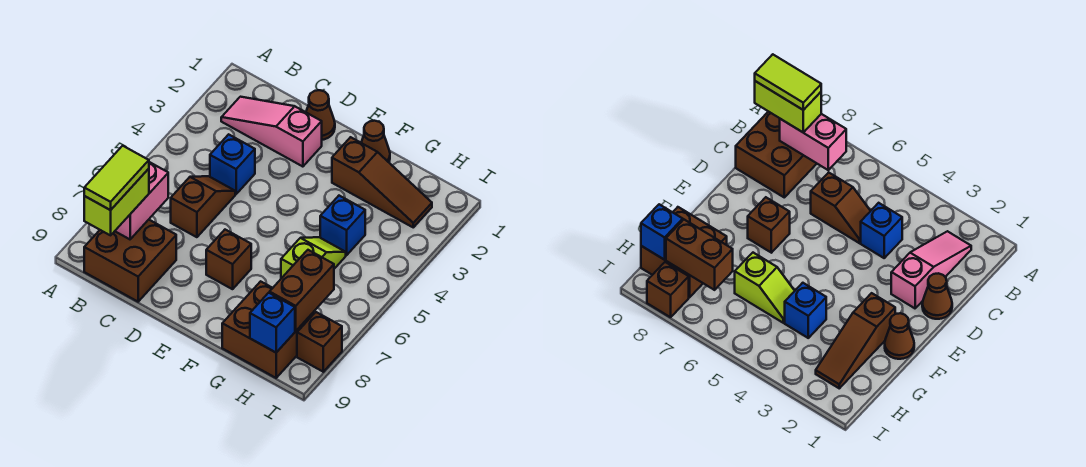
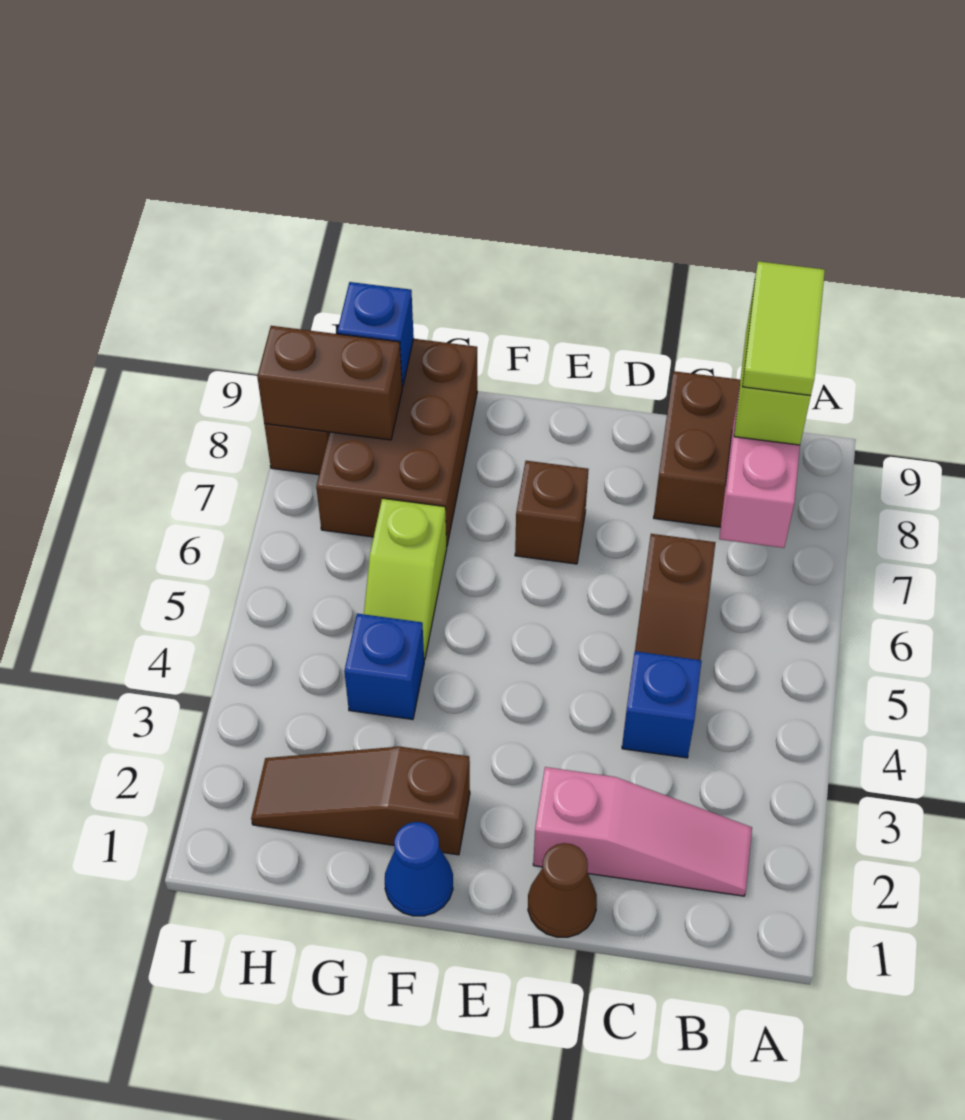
brown 1x1 cone [361,121,390,162] -> blue 1x1 cone [385,822,453,916]
brown 2x2 brick [222,281,314,378] -> brown 2x3 brick [316,339,477,546]
brown 1x2 brick [270,250,334,331] -> brown 1x2 brick turned to [257,326,402,440]

